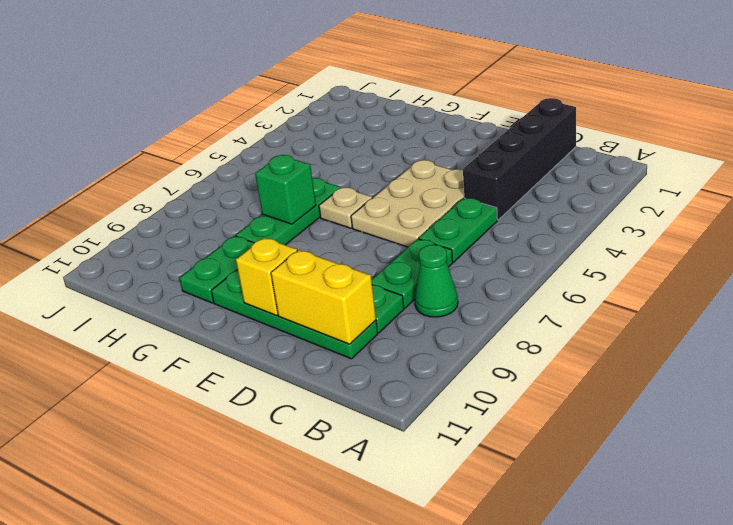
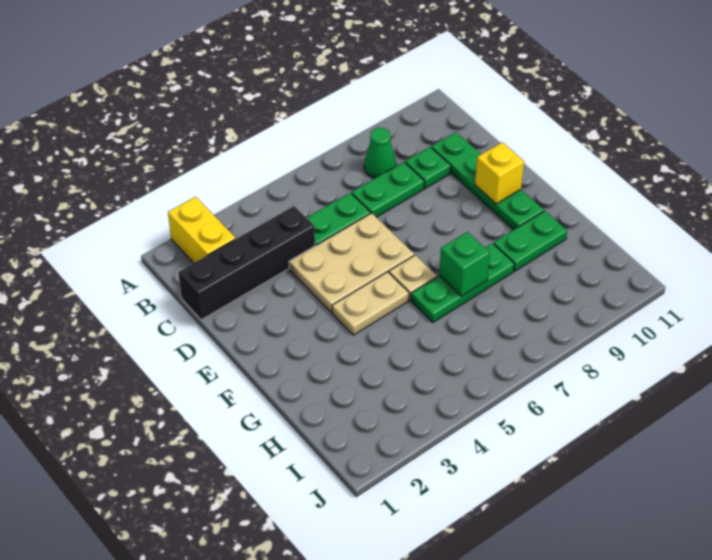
yellow 1x2 brick [271,250,376,344] -> yellow 1x2 brick moved to [168,197,236,263]
none -> tan 1x2 plate [332,272,409,335]

